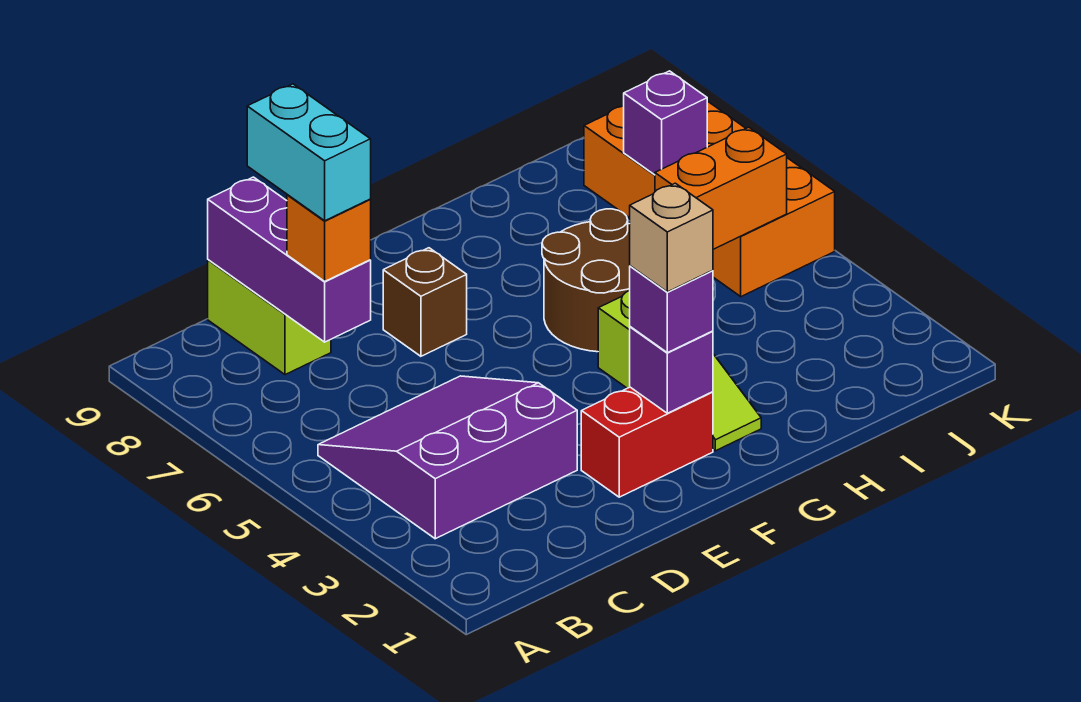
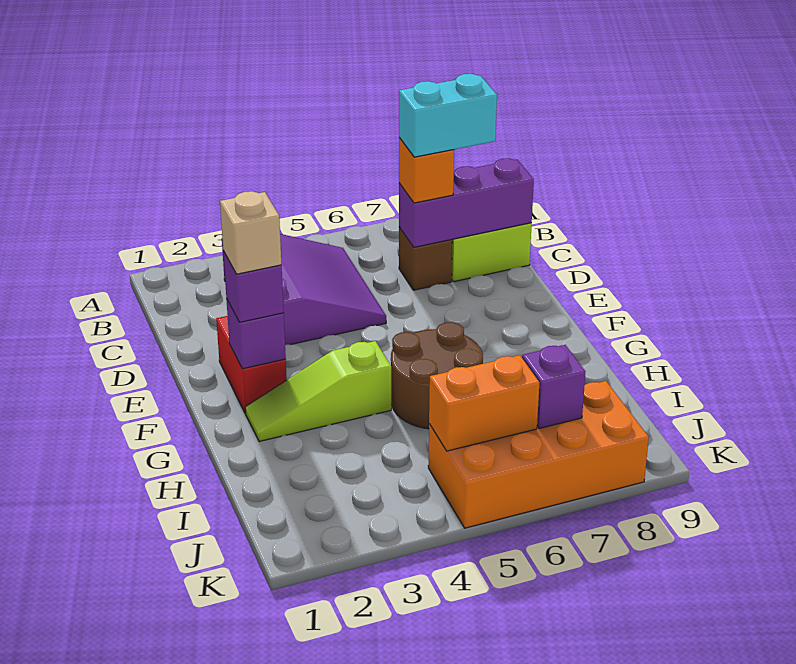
brown 1x1 brick [383,248,467,356] -> brown 1x1 brick moved to [399,227,452,290]
orange 1x2 brick [655,127,787,249] -> orange 1x2 brick turned to [429,355,539,451]

